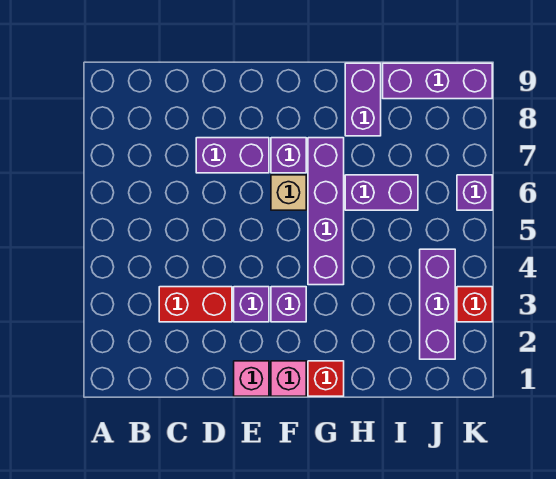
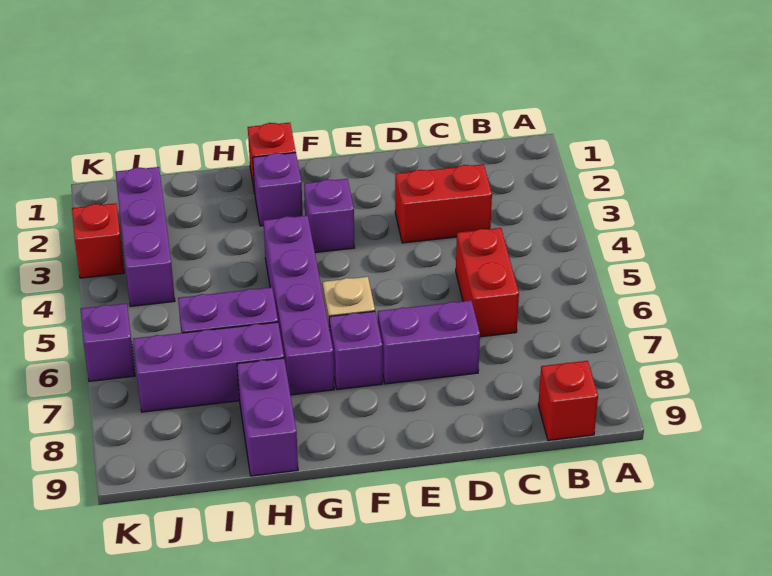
none -> red 1x1 brick [538,361,598,440]
none -> red 1x2 brick [456,228,519,337]
pink 1x1 brick [234,361,269,396] -> none
purple 1x1 brick [234,287,269,322] -> purple 1x1 brick moved to [253,153,303,226]
pink 1x1 brick [271,361,306,396] -> none
purple 1x3 brick [383,63,492,99] -> purple 1x3 brick moved to [133,322,284,412]

